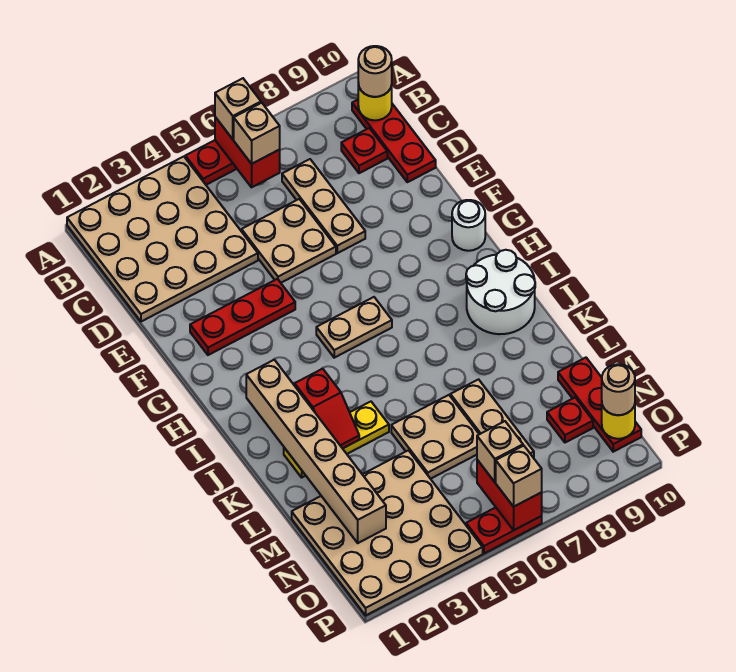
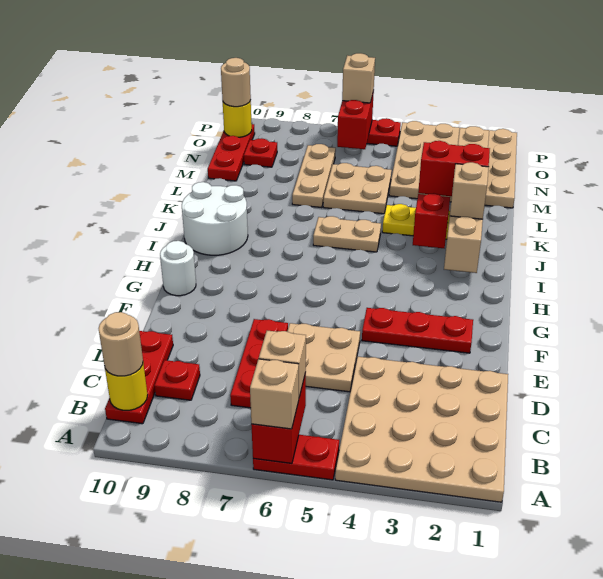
tan 1x3 plate [282,159,365,253] -> red 1x3 plate [230,319,288,408]
tan 1x2 plate [316,297,392,358] -> tan 1x2 plate moved to [313,216,381,252]
none -> red 1x2 brick [418,141,490,196]
tan 1x1 brick [477,421,523,482] -> tan 1x1 brick moved to [450,162,489,219]

